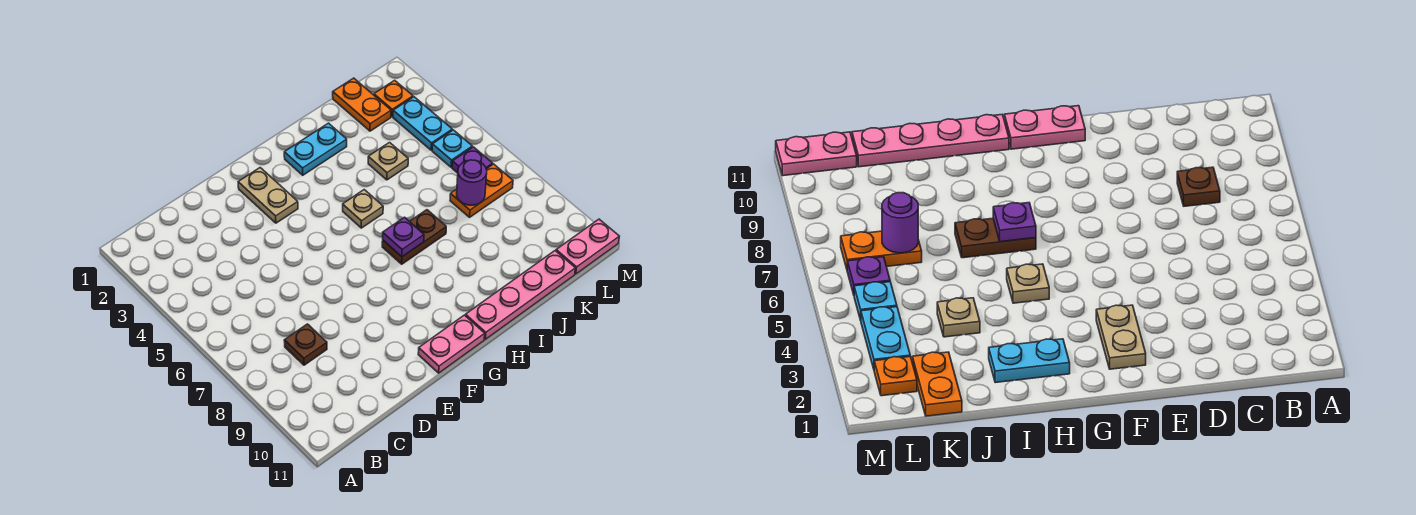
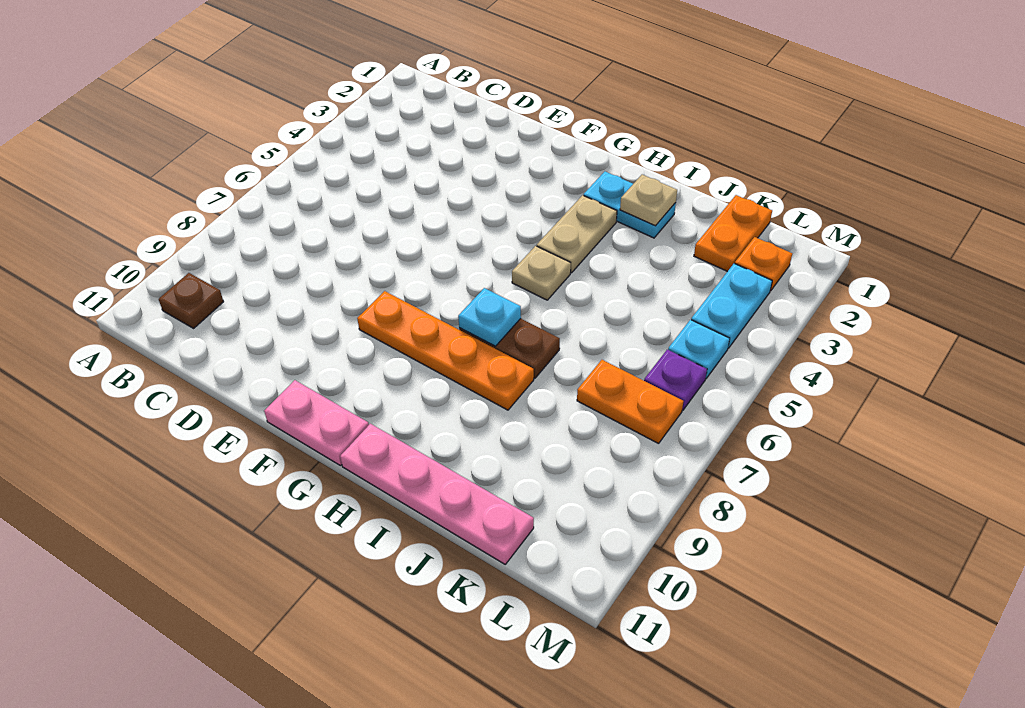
brown 1x1 plate [284,324,327,365] -> brown 1x1 plate moved to [159,273,224,328]
tan 1x2 plate [238,168,298,223] -> tan 1x2 plate moved to [537,195,617,273]
none -> orange 1x4 plate [357,291,534,410]
purple 1x1 plate [383,217,424,257] -> cyan 1x1 plate [458,288,521,346]
tan 1x1 plate [368,143,408,180] -> tan 1x1 plate moved to [620,175,677,226]
purple 1x1 round brick [457,160,487,205] -> none
pink 1x2 plate [556,219,619,274] -> none

